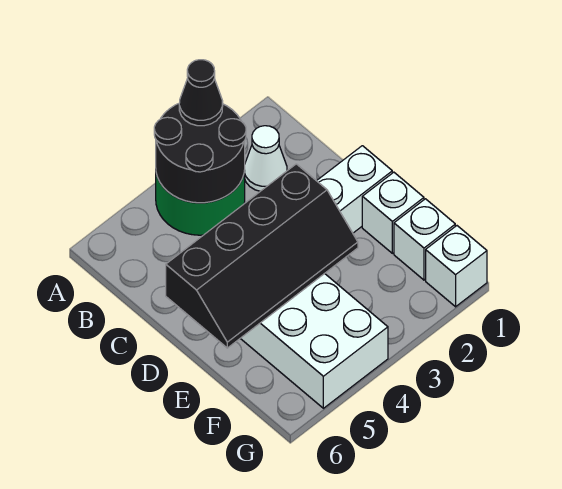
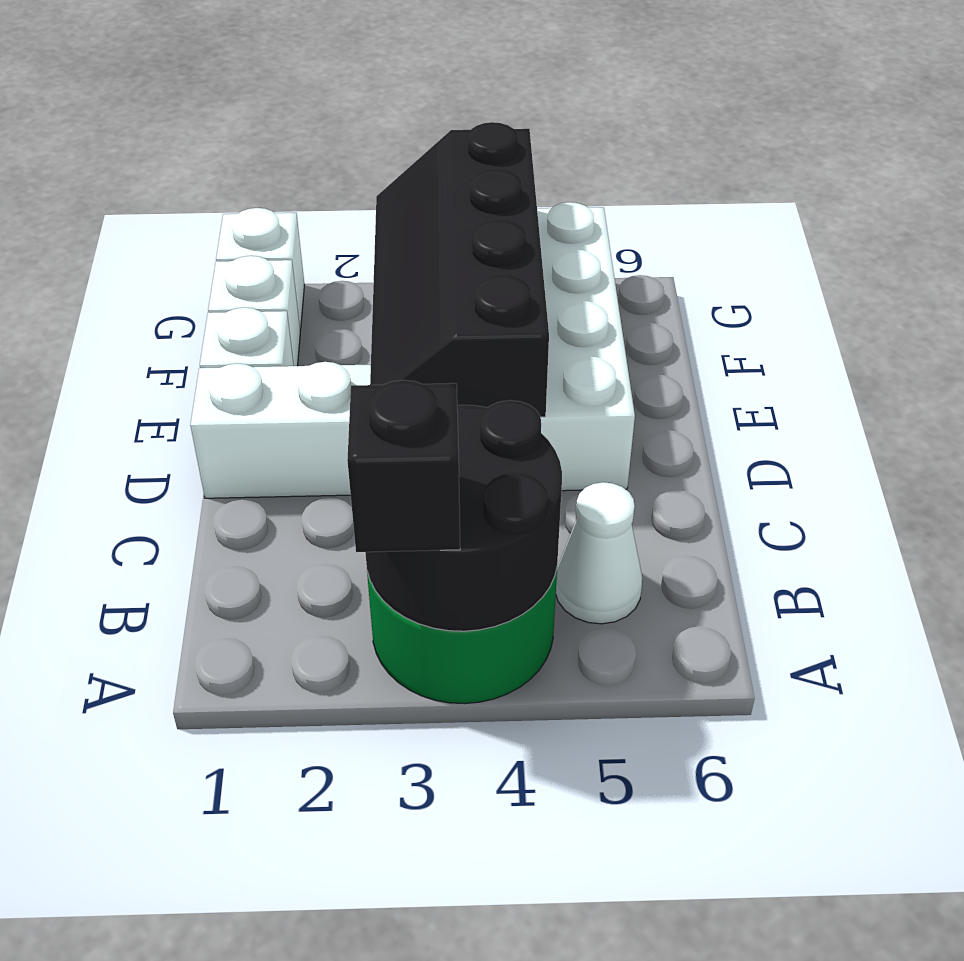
black 1x1 cone [179,60,223,126] -> black 1x1 brick [347,380,460,552]
white 1x1 cone [244,126,287,191] -> white 1x1 cone moved to [556,482,642,624]
black 2x4 slope [166,164,358,348] -> black 2x4 slope turned to [370,122,549,417]

